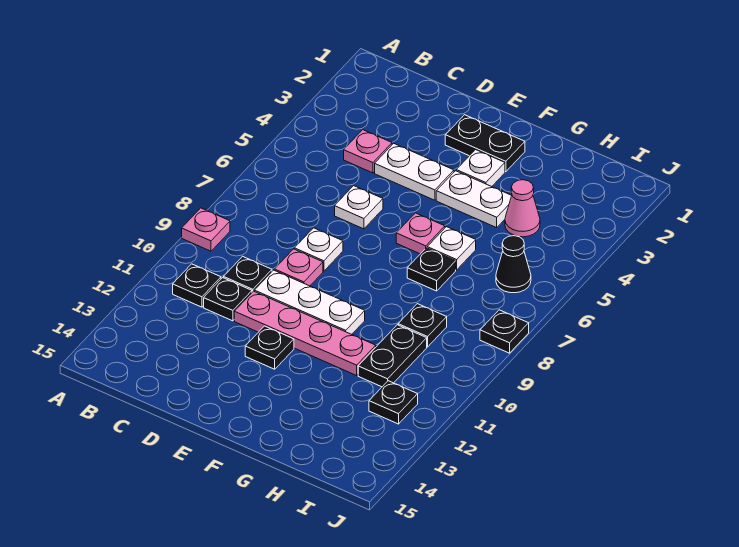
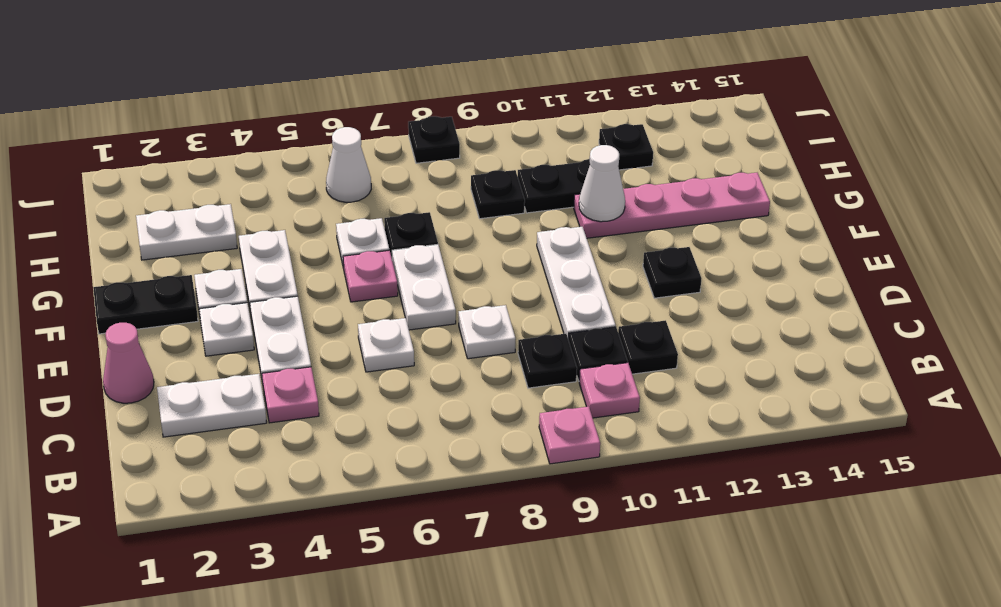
black 1x1 plate [173,264,221,307] -> black 1x1 plate moved to [518,334,577,388]
none -> white 1x2 plate [157,374,267,437]
pink 1x1 plate [274,249,323,286] -> pink 1x1 plate moved to [579,363,640,418]
pink 1x4 plate [234,291,376,375] -> pink 1x4 plate turned to [574,173,770,238]
black 1x2 plate [445,115,525,172] -> black 1x2 plate turned to [93,275,198,334]
none -> white 1x1 plate [199,303,254,356]
none -> white 1x2 plate [392,244,456,330]
none -> white 1x1 cone [579,145,625,222]
none -> white 1x2 plate [136,204,237,260]
pink 1x1 cone [505,180,540,237] -> pink 1x1 cone moved to [103,323,154,403]
black 1x1 cone [496,236,531,293] -> white 1x1 cone [326,127,371,202]

